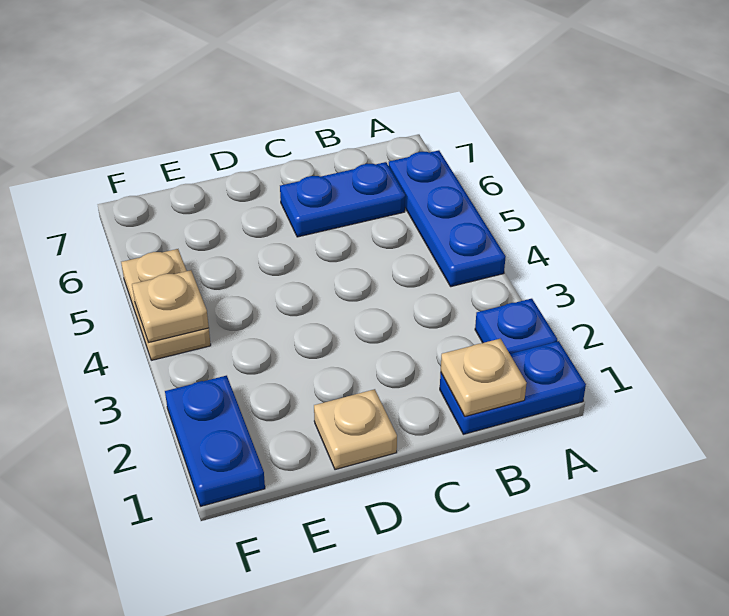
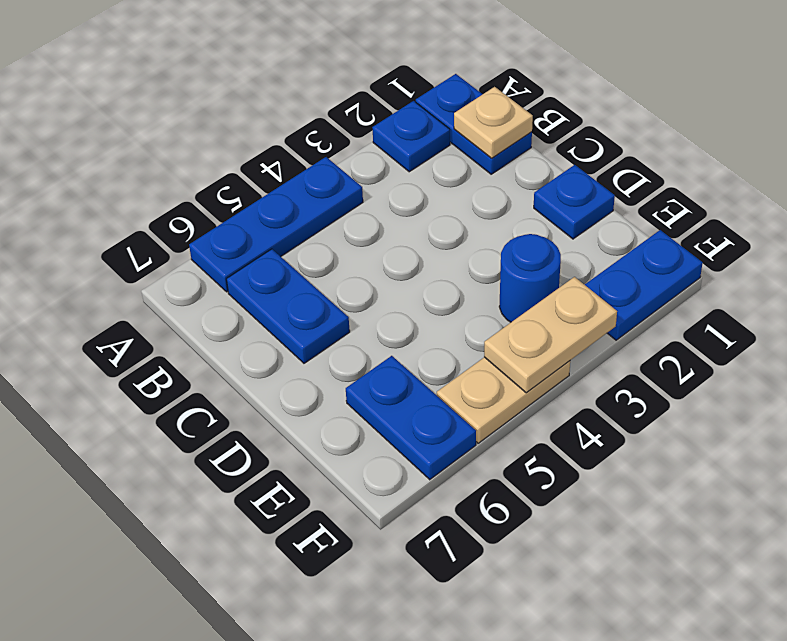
tan 1x1 plate [314,389,397,470] -> blue 1x1 plate [534,165,615,239]
none -> blue 1x1 round brick [499,234,561,322]
none -> blue 1x2 plate [346,356,476,480]
tan 1x1 plate [132,270,209,342] -> tan 1x2 plate [484,277,617,393]

